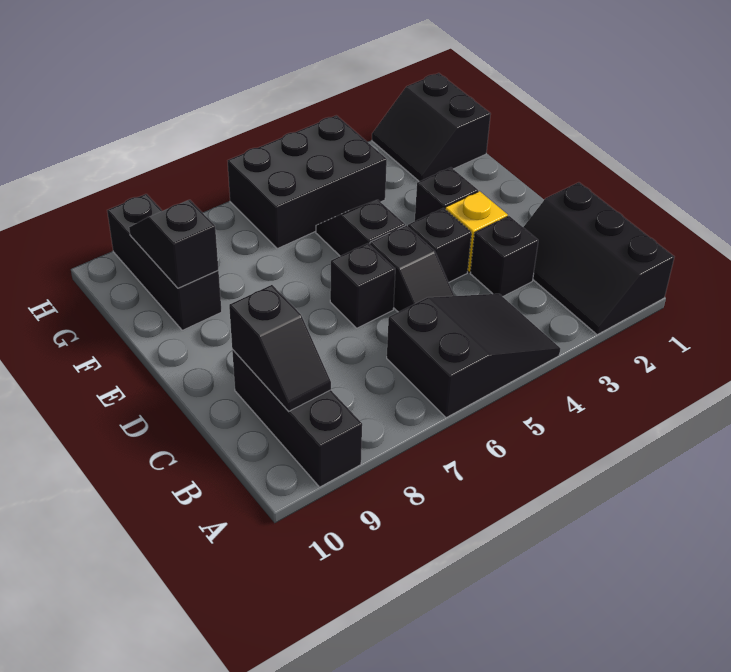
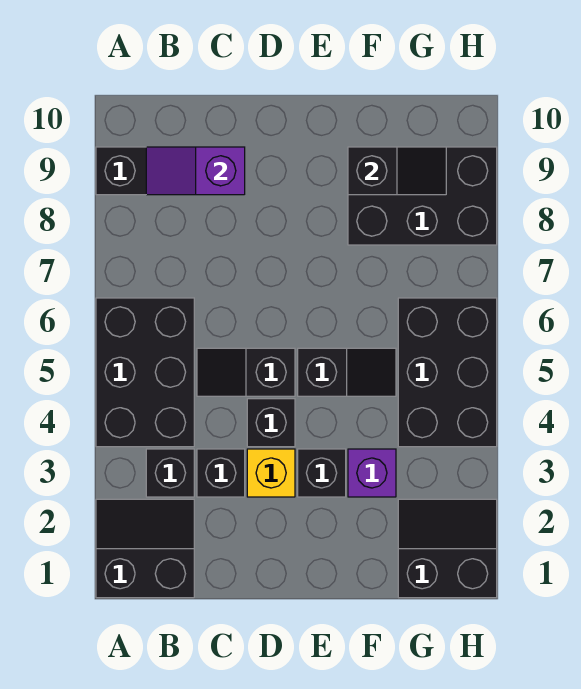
black 2x3 slope [523,182,674,335] -> black 2x2 slope [96,499,194,598]
black 2x3 slope [387,294,560,418] -> black 2x3 brick [96,298,194,447]
black 1x2 slope [229,285,331,411] -> purple 1x2 slope [146,147,245,195]
black 1x1 brick [330,243,395,328] -> black 1x1 brick moved to [146,449,194,497]
none -> purple 1x1 brick [348,449,396,497]
black 1x3 brick [107,194,222,330] -> black 2x3 brick [348,147,497,245]

